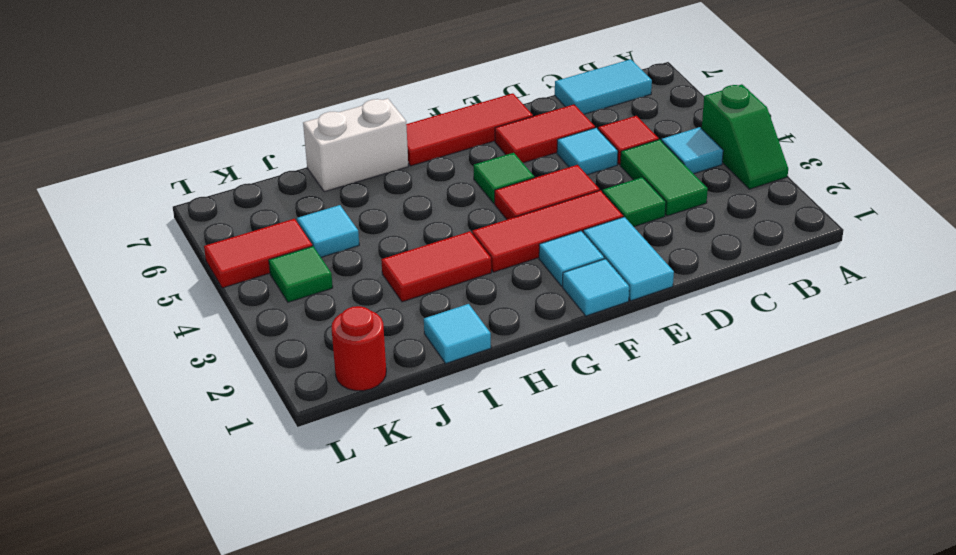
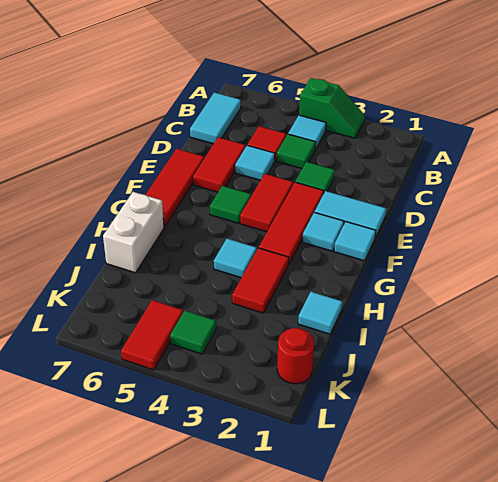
green 1x2 tile [620,139,708,216] -> green 1x1 tile [277,134,316,169]
cyan 1x1 tile [297,205,359,257] -> cyan 1x1 tile moved to [214,239,257,278]

